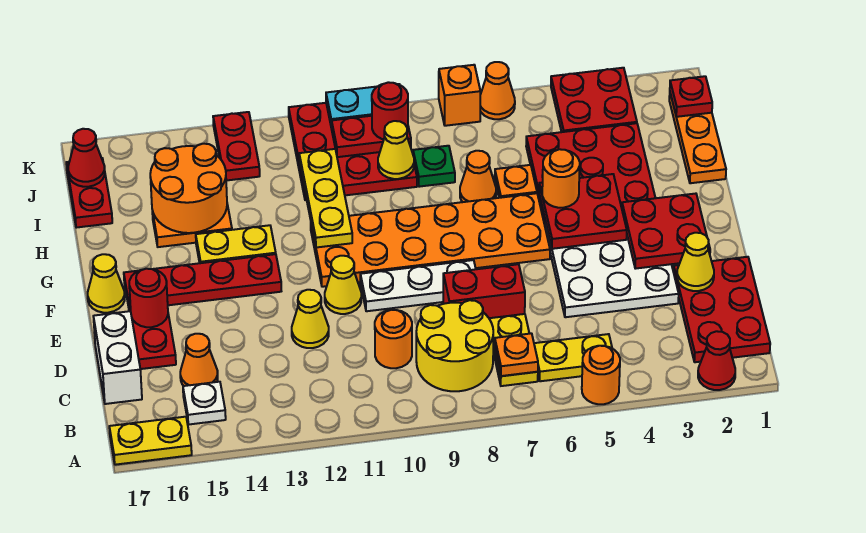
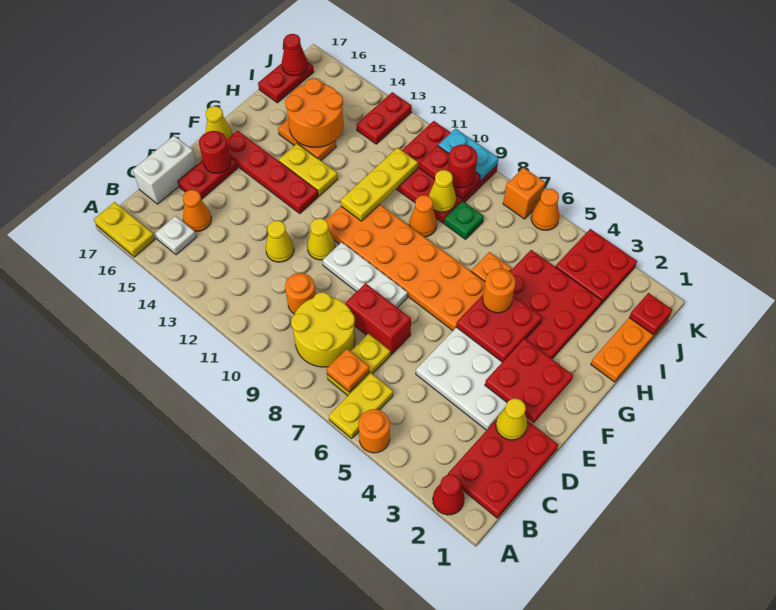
yellow 1x2 plate [534,334,612,381] -> yellow 1x2 plate turned to [329,373,393,438]
orange 1x1 cone [460,151,496,202] -> orange 1x1 cone moved to [409,195,437,237]

